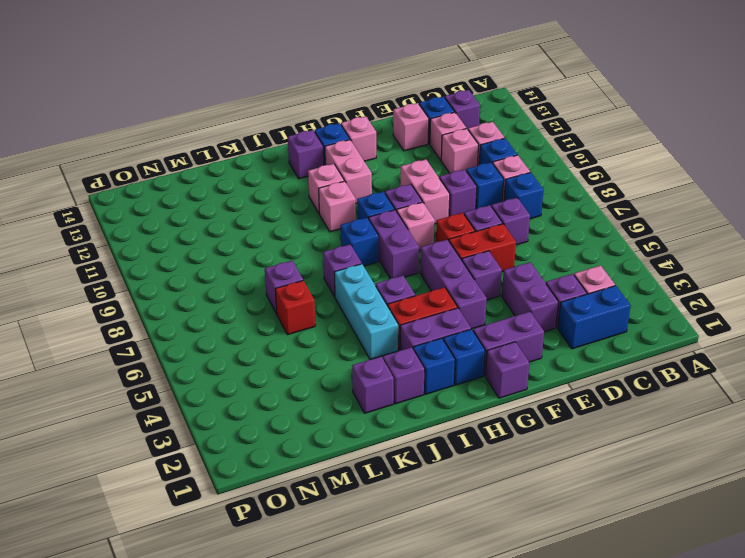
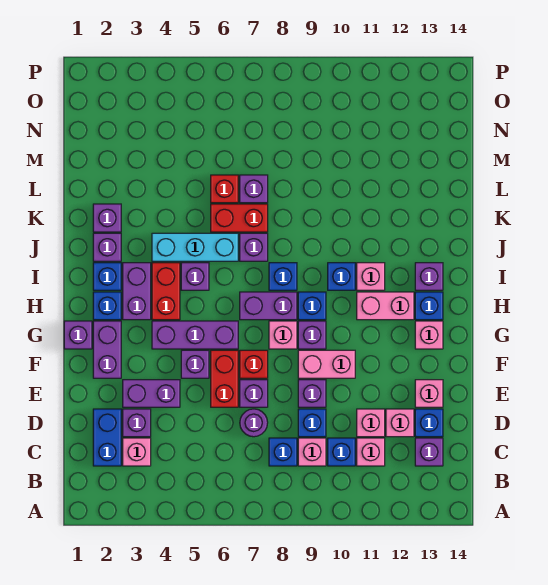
purple 1x1 brick [491,198,530,245] -> purple 1x1 round brick [240,409,268,437]
pink 1x1 brick [319,181,356,232] -> blue 1x1 brick [328,263,355,290]
none -> red 1x2 brick [211,204,268,232]

